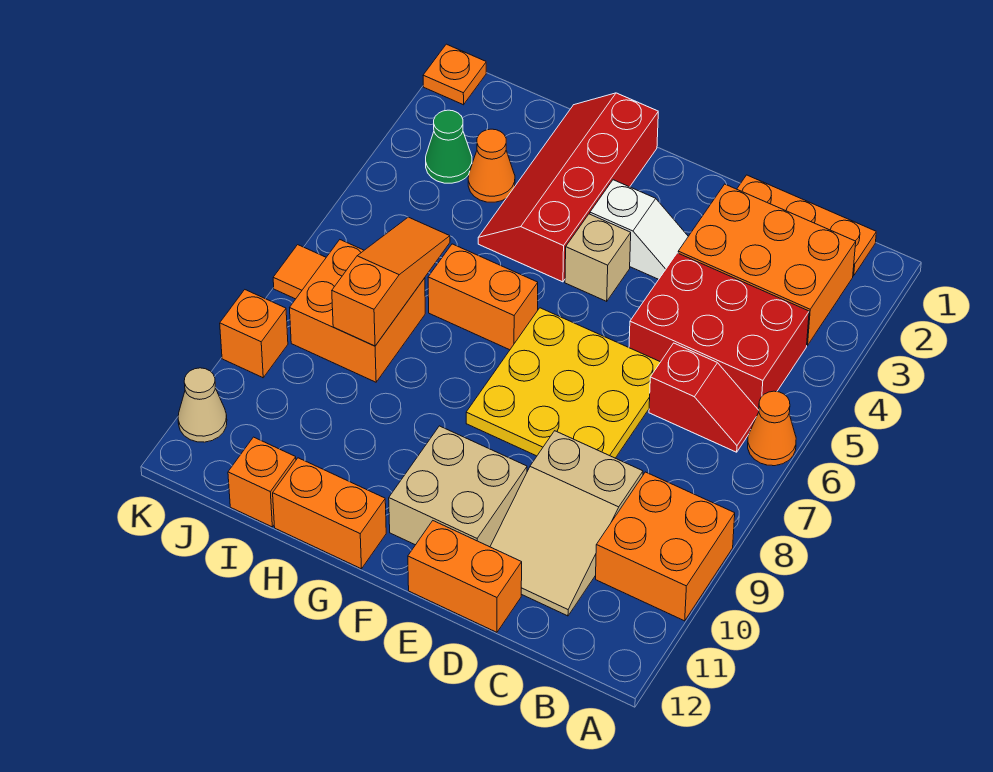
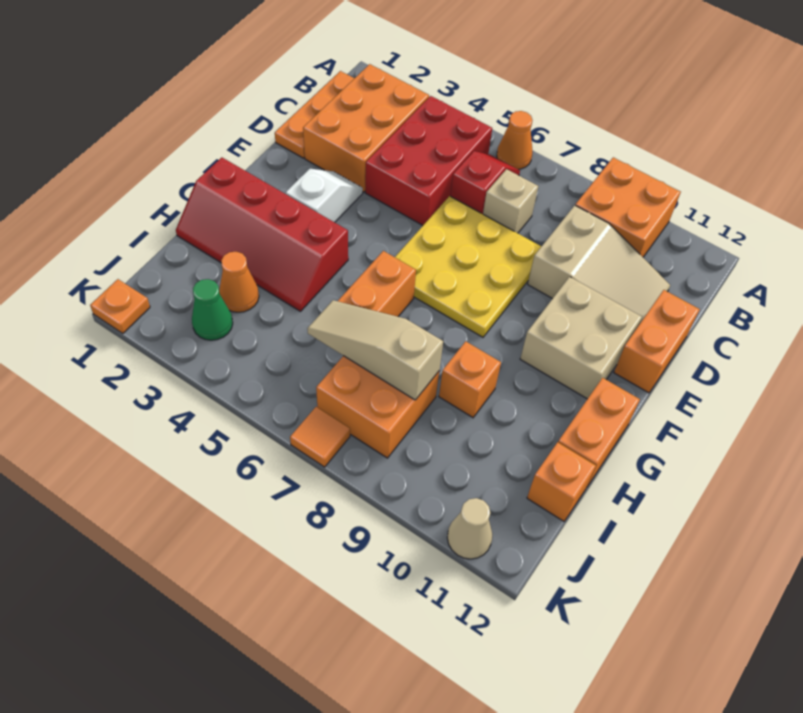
tan 1x1 brick [565,214,631,301] -> tan 1x1 brick moved to [483,169,538,233]
orange 1x3 slope [332,217,450,346] -> tan 1x3 slope [307,300,443,400]
orange 1x1 brick [220,290,288,378] -> orange 1x1 brick moved to [439,341,501,417]

